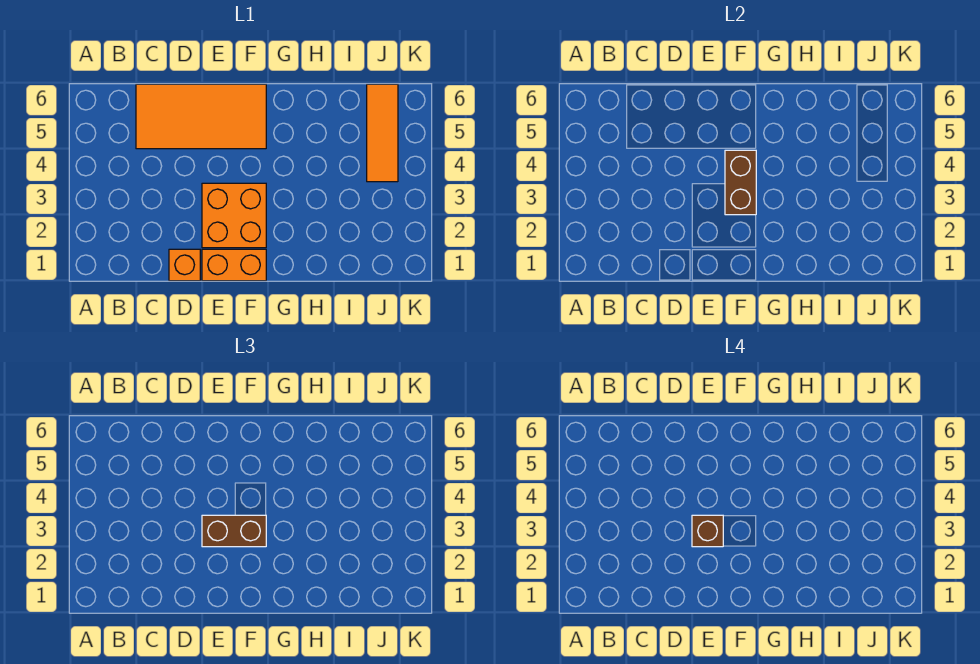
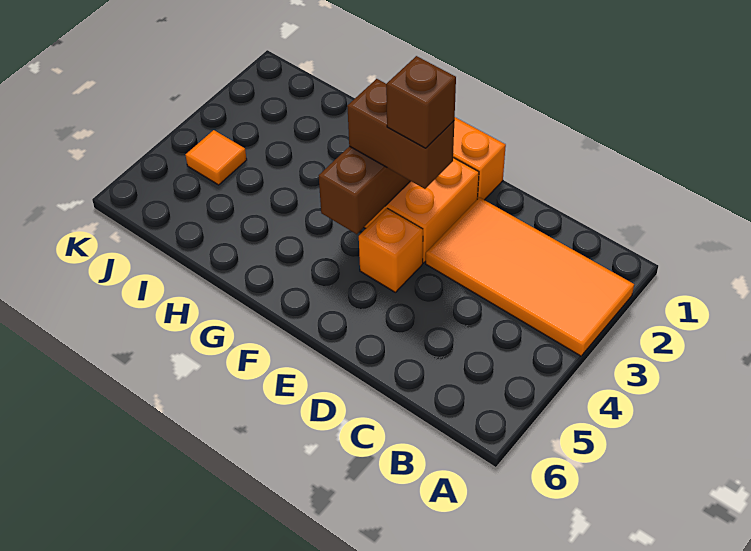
orange 2x4 tile [136,84,266,149] -> orange 2x4 tile moved to [426,197,634,356]
orange 1x1 brick [169,249,200,281] -> orange 1x1 brick moved to [359,208,423,292]
orange 1x3 tile [367,84,398,182] -> orange 1x1 tile [186,130,247,185]

